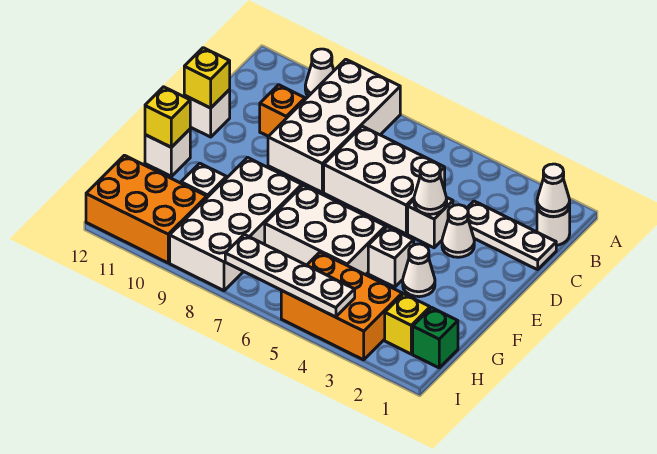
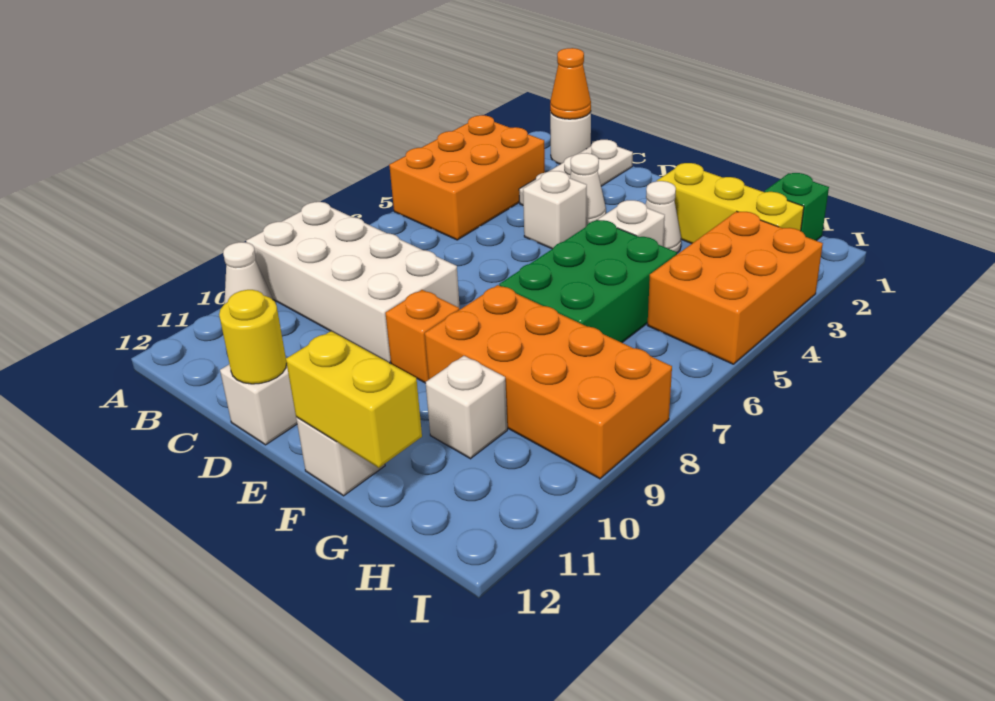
white 1x1 cone [537,164,570,217] -> orange 1x1 cone [550,48,591,119]
white 2x3 brick [324,126,445,234] -> none
orange 1x1 brick [260,85,305,136] -> orange 1x1 brick moved to [385,290,459,383]
white 1x1 cone [414,162,447,214] -> none
yellow 1x1 brick [184,48,230,108] -> yellow 1x1 round brick [219,290,287,384]
white 2x3 brick [265,185,386,275] -> green 2x3 brick [499,220,677,343]
white 2x4 brick [170,157,302,291] -> orange 2x4 brick [425,285,672,479]
yellow 1x1 brick [145,87,190,147] -> yellow 1x2 brick [286,331,422,468]
yellow 1x1 brick [385,294,430,354] -> yellow 1x3 brick [657,163,804,244]
orange 2x3 brick [86,155,207,263] -> orange 2x3 brick moved to [389,115,545,240]
white 1x4 plate [225,234,355,317] -> none

